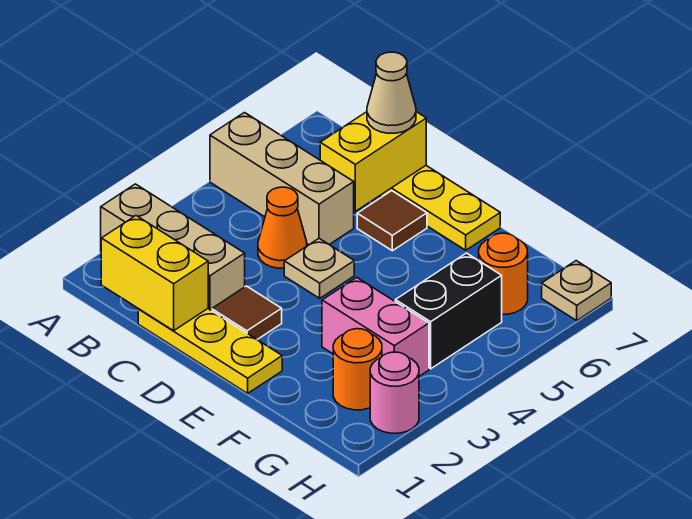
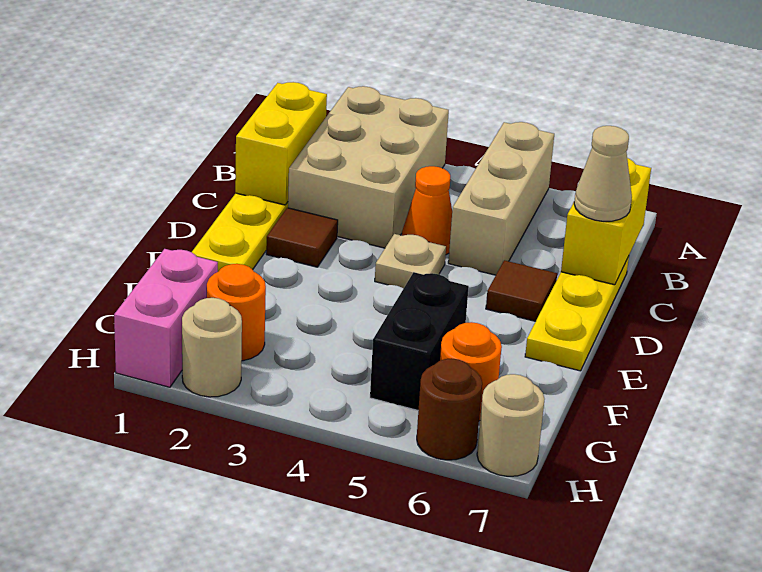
tan 1x3 brick [101,184,245,311] -> tan 2x3 brick [288,86,449,248]
yellow 1x2 brick [320,112,426,211] -> yellow 1x2 brick turned to [561,158,651,285]
pink 1x2 brick [322,277,429,376] -> pink 1x2 brick moved to [114,249,218,387]
black 1x2 brick [395,253,502,369] -> black 1x2 brick turned to [370,272,469,410]
pink 1x1 round brick [370,352,419,433] -> tan 1x1 round brick [182,298,242,397]
none -> brown 1x1 round brick [417,358,482,460]
tan 1x1 plate [542,261,611,320] -> tan 1x1 round brick [477,374,544,476]

